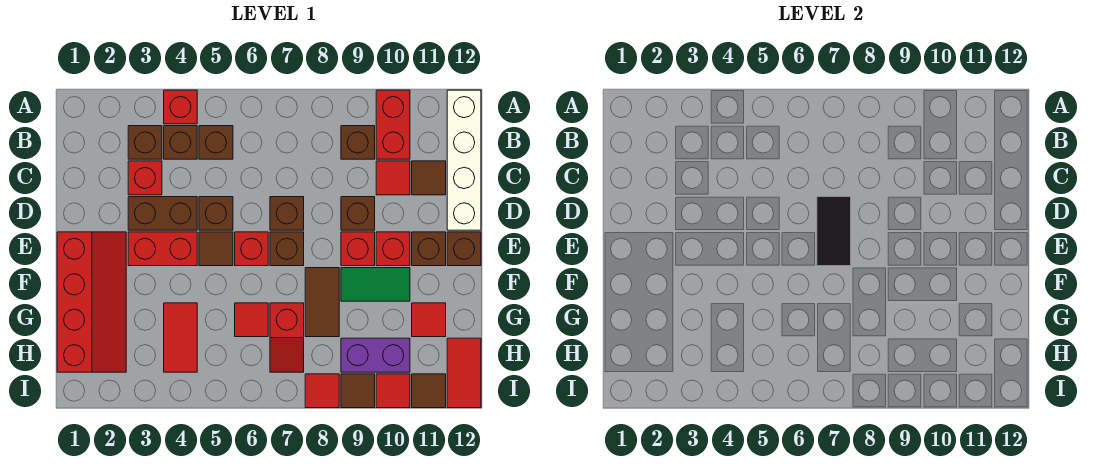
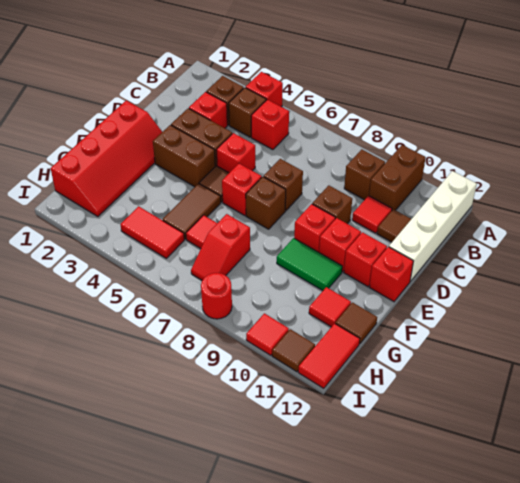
red 1x2 brick [376,90,410,159] -> brown 1x2 brick [369,145,426,210]
brown 1x1 brick [199,126,233,159] -> red 1x1 brick [251,100,289,150]
brown 1x1 brick [199,197,233,230] -> red 1x1 brick [217,133,255,173]
black 1x2 tile [817,197,851,266] -> none
red 1x2 brick [128,232,197,266] -> brown 1x2 brick [153,125,215,187]
brown 1x1 brick [412,232,446,266] -> red 1x1 brick [344,232,387,287]
brown 1x1 brick [447,232,481,266] -> red 1x1 brick [369,247,413,302]
brown 1x2 tile [305,268,339,337] -> brown 1x2 tile moved to [163,183,221,239]
red 1x2 tile [164,303,197,372] -> red 1x2 tile turned to [120,206,184,258]
purple 1x2 brick [341,338,410,372] -> none
red 1x1 tile [305,374,339,408] -> red 1x1 round brick [201,273,232,319]
brown 1x1 tile [341,374,375,408] -> brown 1x1 tile moved to [335,302,377,344]

